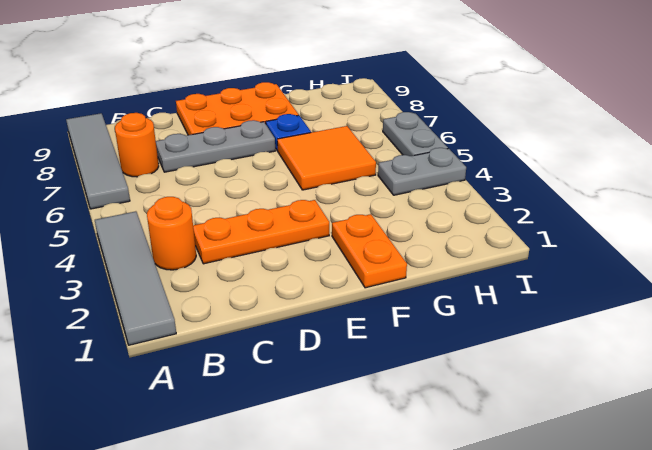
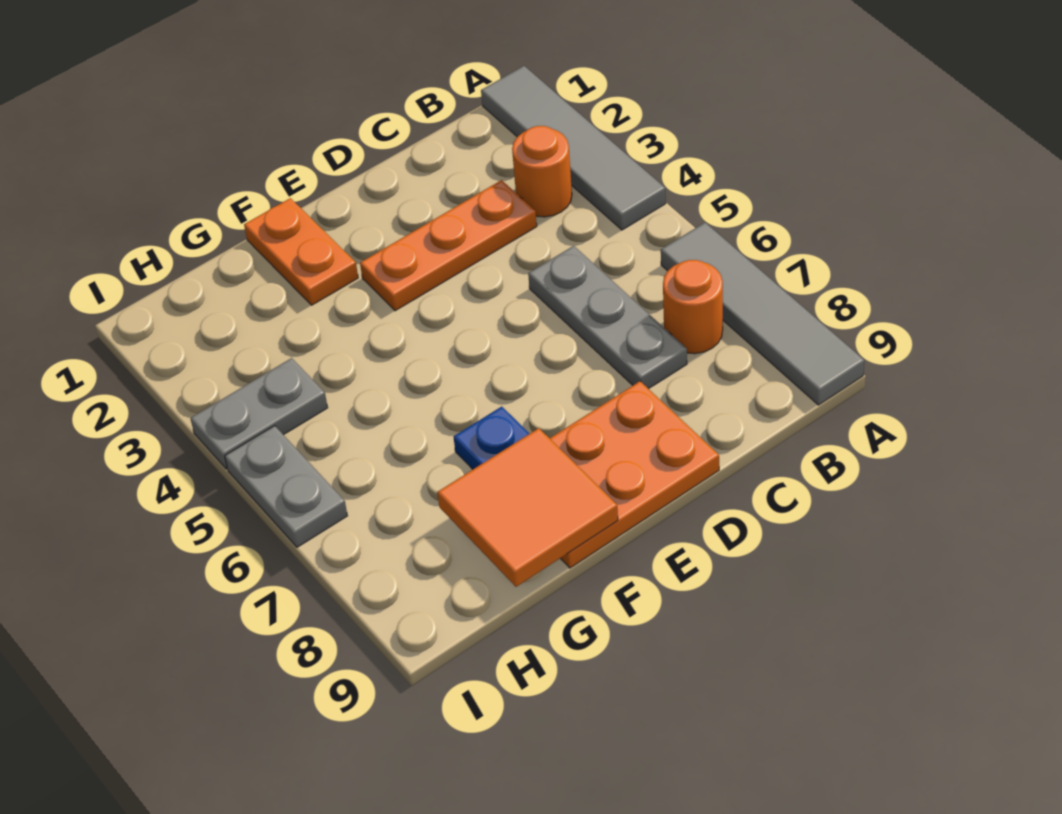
grey 1x3 plate [156,120,275,172] -> grey 1x3 plate turned to [528,246,687,389]
orange 2x2 tile [277,126,376,190] -> orange 2x2 tile moved to [437,428,618,587]

